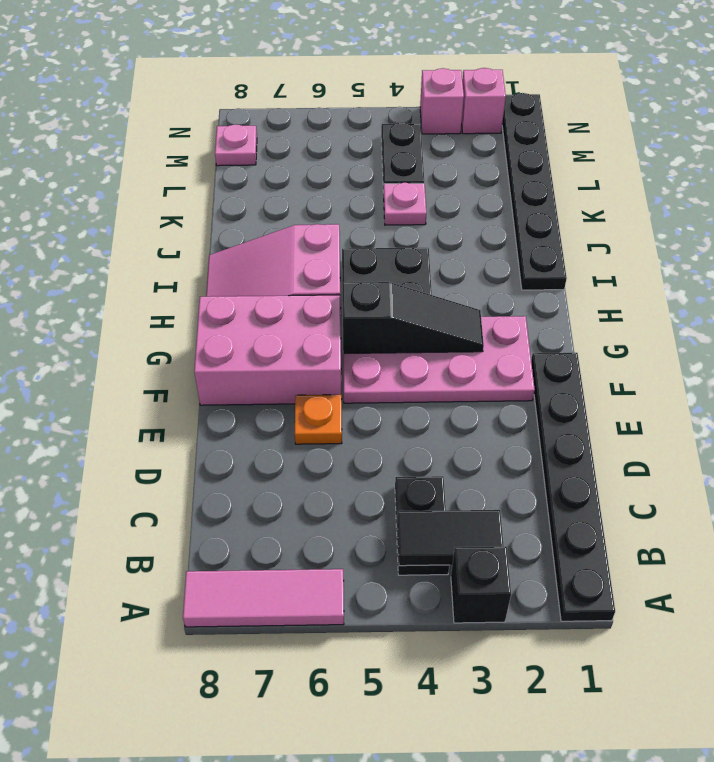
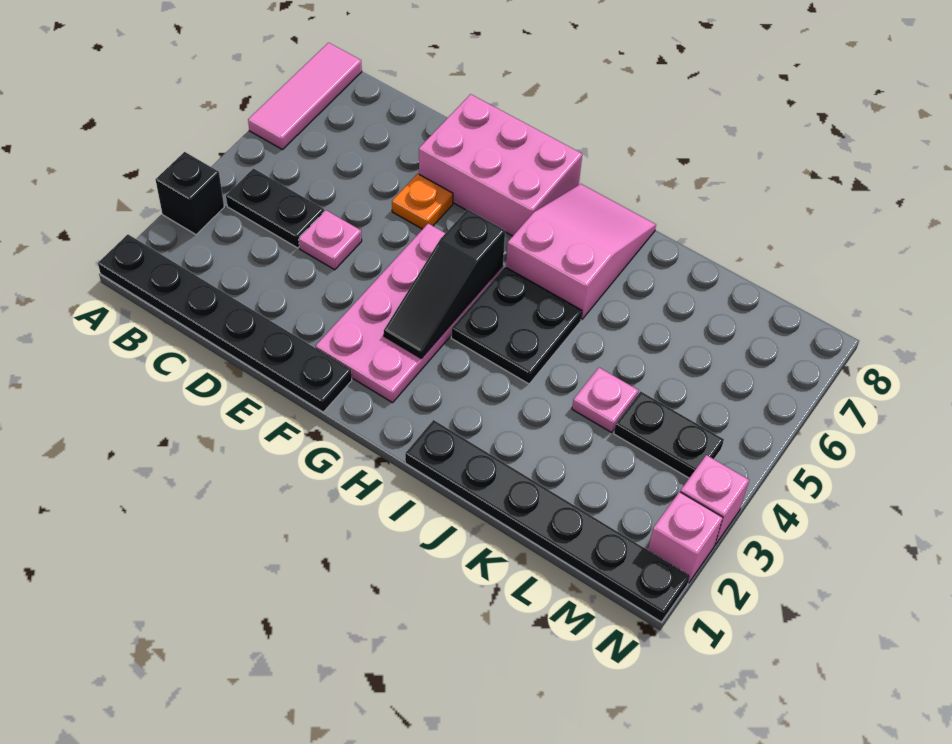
black 1x2 tile [397,510,504,566] -> none
pink 2x3 brick [194,295,342,405] -> pink 2x3 brick turned to [419,94,582,236]
pink 1x1 plate [215,124,257,166] -> pink 1x1 plate moved to [299,210,362,270]

